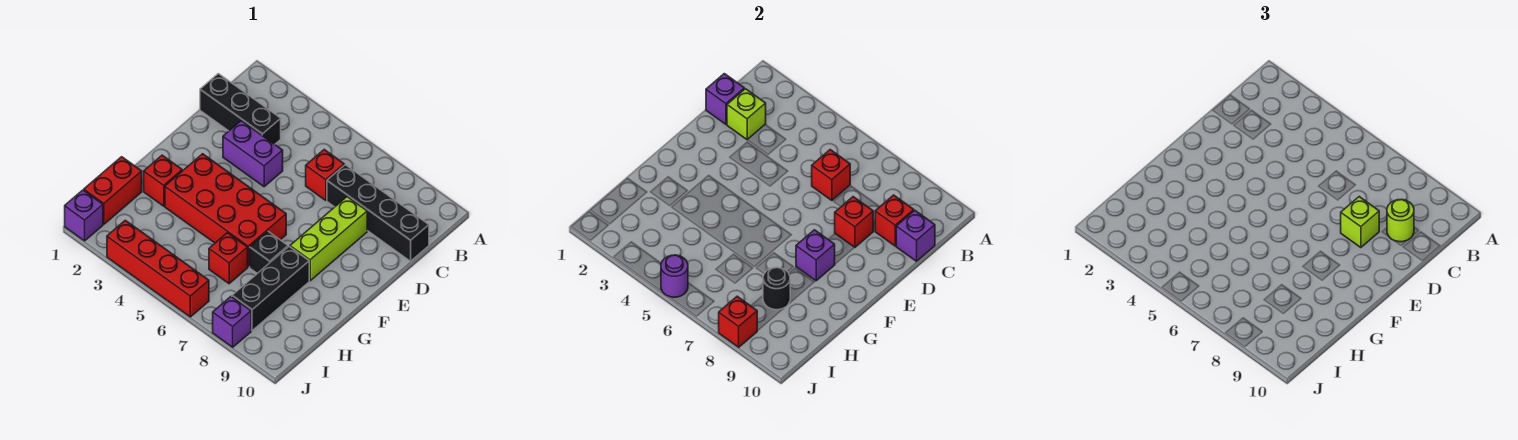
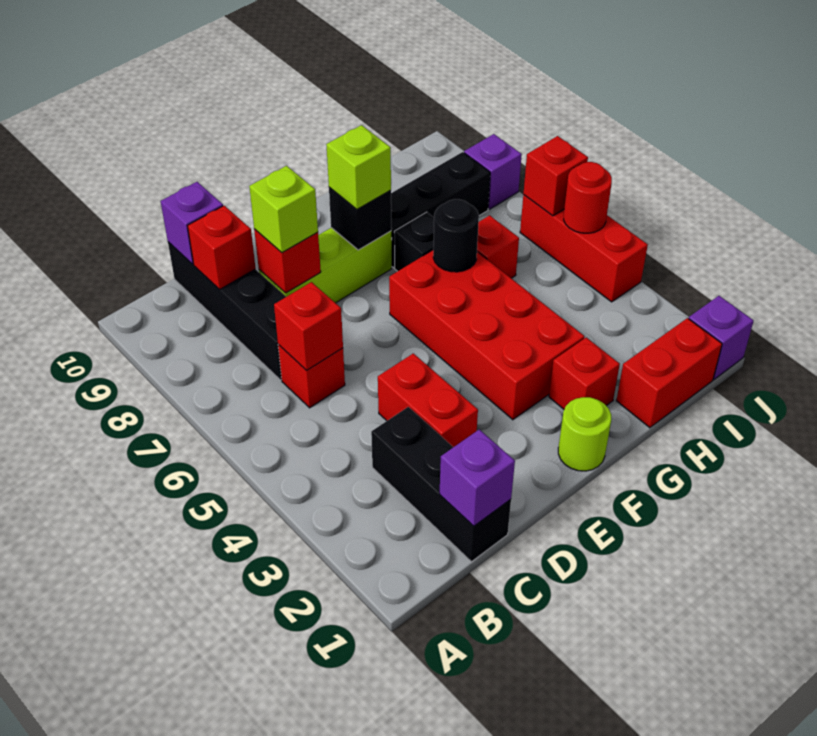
lime 1x1 brick [727,89,766,140] -> lime 1x1 brick moved to [326,125,391,209]
lime 1x1 round brick [1387,200,1414,242] -> lime 1x1 round brick moved to [558,397,611,471]
purple 1x2 brick [223,121,283,187] -> red 1x2 brick [378,353,478,447]
purple 1x1 brick [796,230,835,281] -> black 1x1 brick [329,187,391,250]
black 1x1 round brick [763,267,790,310] -> black 1x1 round brick moved to [433,199,479,272]
red 1x4 brick [107,220,209,317] -> red 1x3 brick [520,195,648,302]
purple 1x1 round brick [661,255,688,297] -> red 1x1 round brick [564,162,612,233]
red 1x1 brick [719,296,757,347] -> red 1x1 brick moved to [523,136,588,216]

